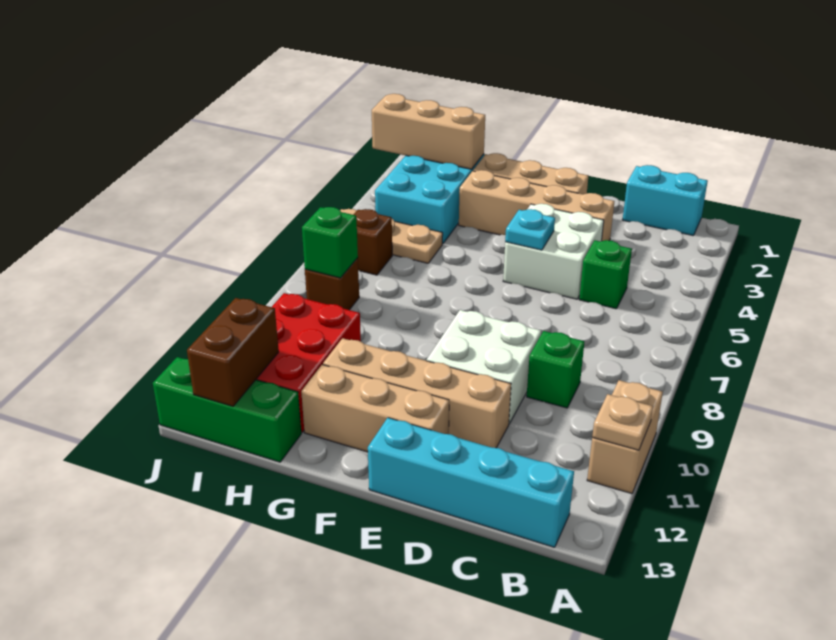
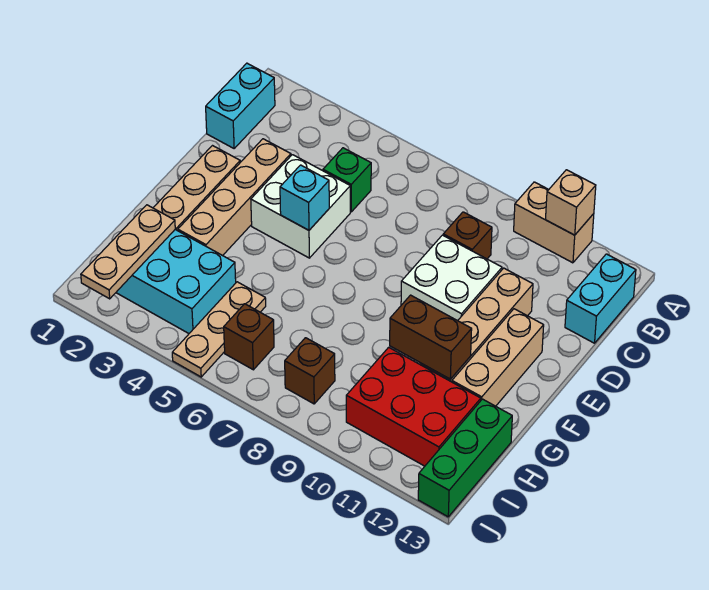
tan 1x1 plate [592,394,653,450] -> tan 1x1 brick [545,170,596,235]
cyan 1x4 brick [368,418,574,547] -> cyan 1x2 brick [565,254,636,343]
green 1x1 brick [527,331,584,408] -> brown 1x1 brick [443,212,492,259]
cyan 1x1 plate [505,209,555,250] -> cyan 1x1 brick [280,165,329,230]
tan 1x3 brick [372,94,485,169] -> tan 1x3 plate [81,205,175,299]
green 1x1 brick [302,207,358,278] -> none
brown 1x2 brick [187,298,279,406] -> brown 1x2 brick moved to [390,295,472,379]

